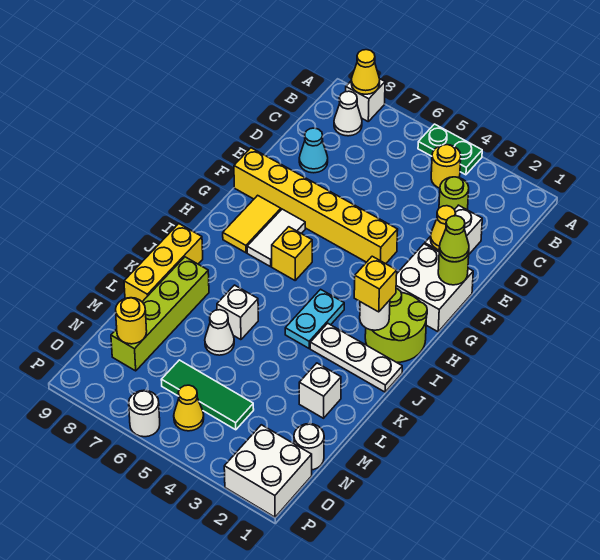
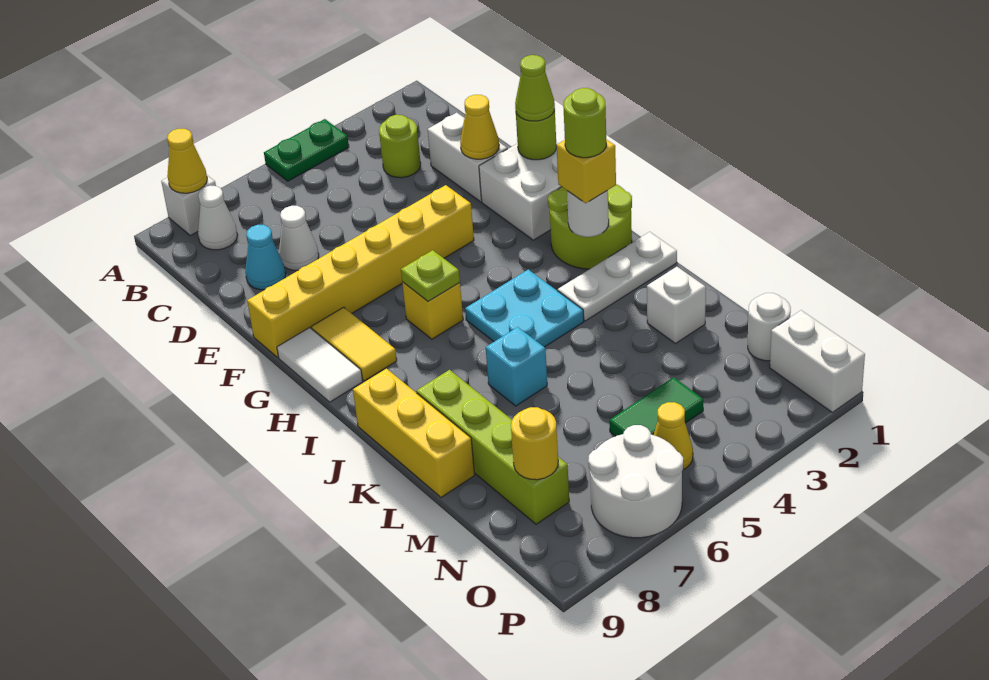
yellow 1x1 round brick [431,145,461,188] -> none
white 1x2 tile [247,209,305,267] -> white 1x2 tile moved to [277,327,363,402]
none -> lime 1x1 plate [401,250,460,301]
none -> lime 1x1 round brick [563,88,606,158]
cyan 1x2 plate [285,289,344,348] -> cyan 2x2 plate [465,270,584,347]
white 1x1 brick [217,285,258,340] -> cyan 1x1 brick [486,327,547,406]
white 1x1 cone [205,310,234,355] -> white 1x1 cone moved to [279,206,319,270]
green 1x3 tile [161,360,254,430] -> green 1x2 tile [610,377,703,436]
white 2x2 brick [224,425,312,517] -> white 1x2 brick [770,310,865,412]
white 1x1 round brick [129,390,160,437] -> white 2x2 round brick [588,425,683,538]

